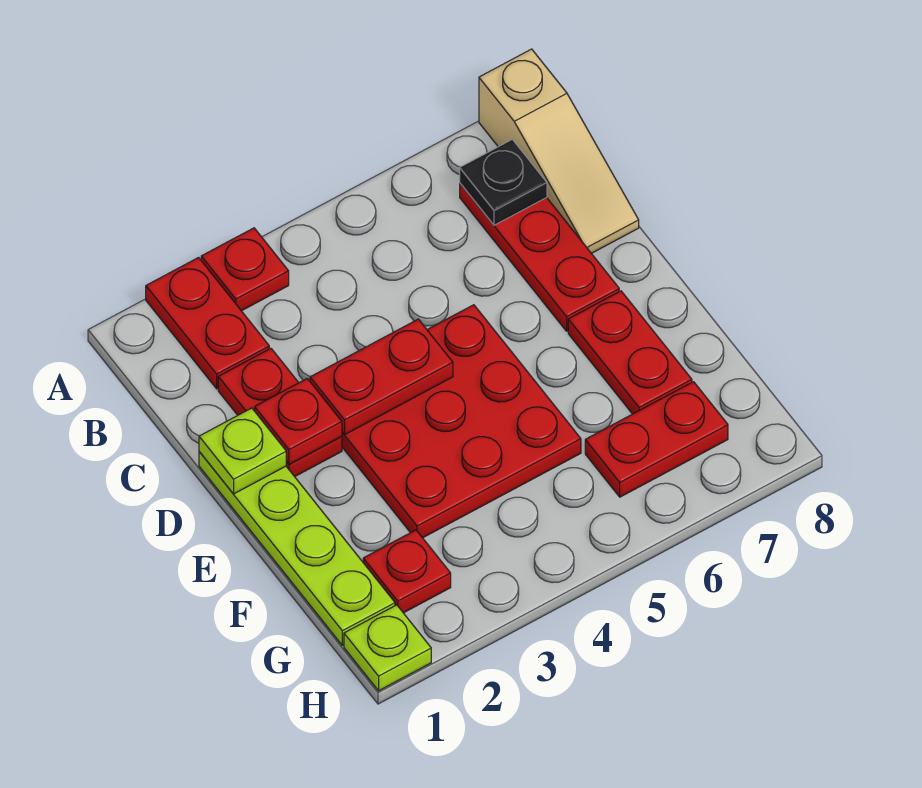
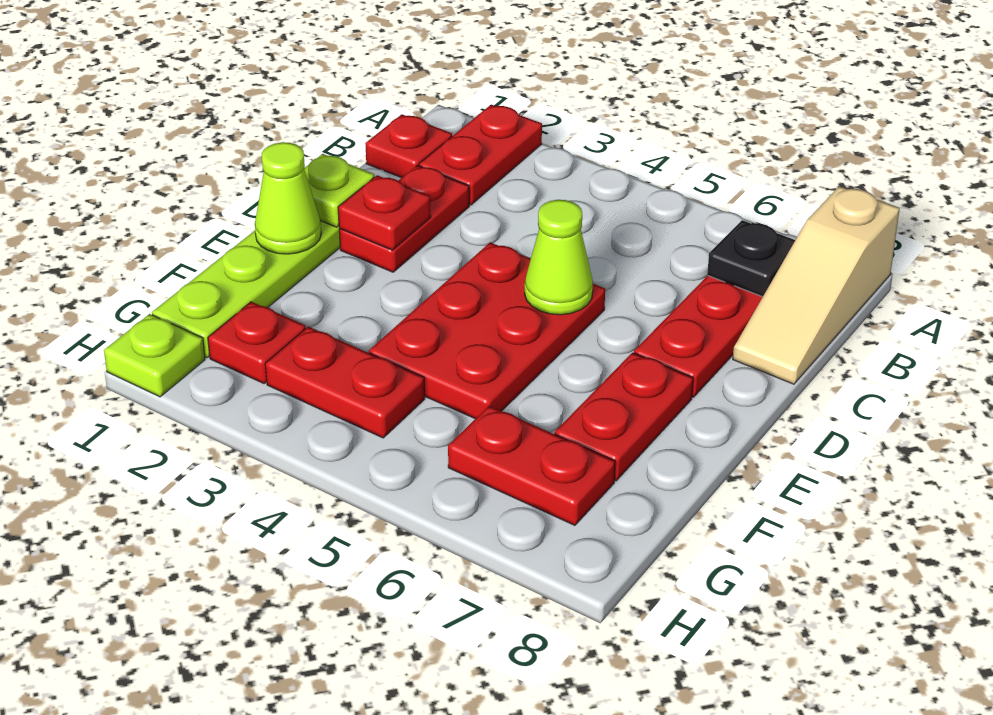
red 1x1 plate [201,228,289,311] -> red 1x1 plate moved to [365,114,452,178]
red 3x3 plate [342,305,581,538] -> red 2x3 plate [369,242,605,419]
red 1x2 plate [310,319,453,435] -> red 1x2 plate moved to [265,327,425,438]
none -> lime 1x1 cone [525,200,593,315]
none -> lime 1x1 cone [255,142,321,254]

